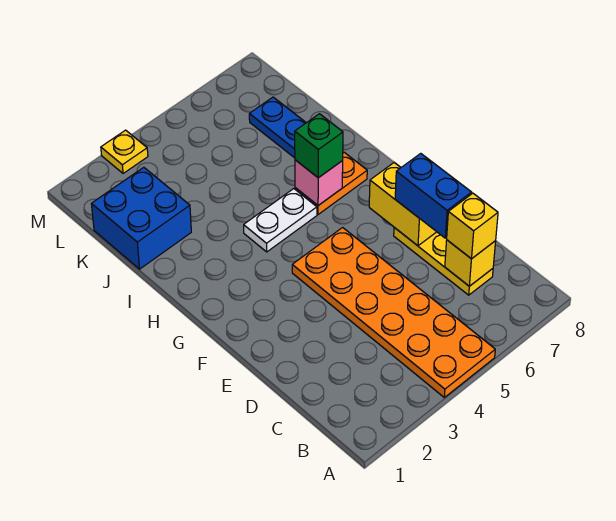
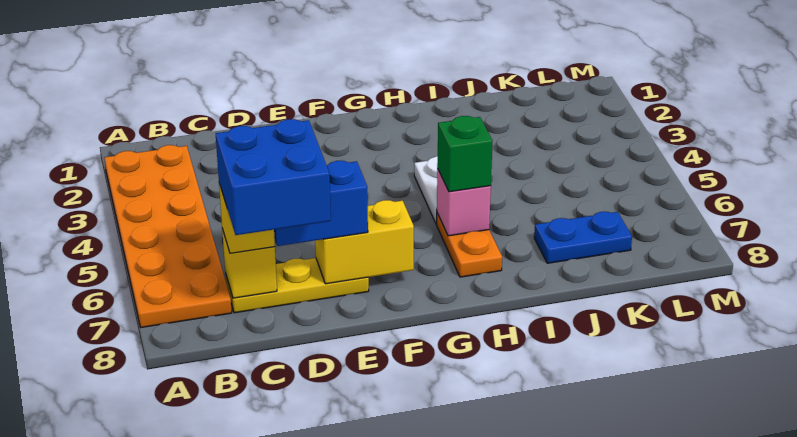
orange 2x6 plate [292,228,495,397] -> orange 2x6 plate turned to [104,145,232,327]
blue 2x2 brick [92,167,191,269] -> blue 2x2 brick moved to [216,119,331,235]
yellow 1x1 plate [101,130,148,173] -> none

